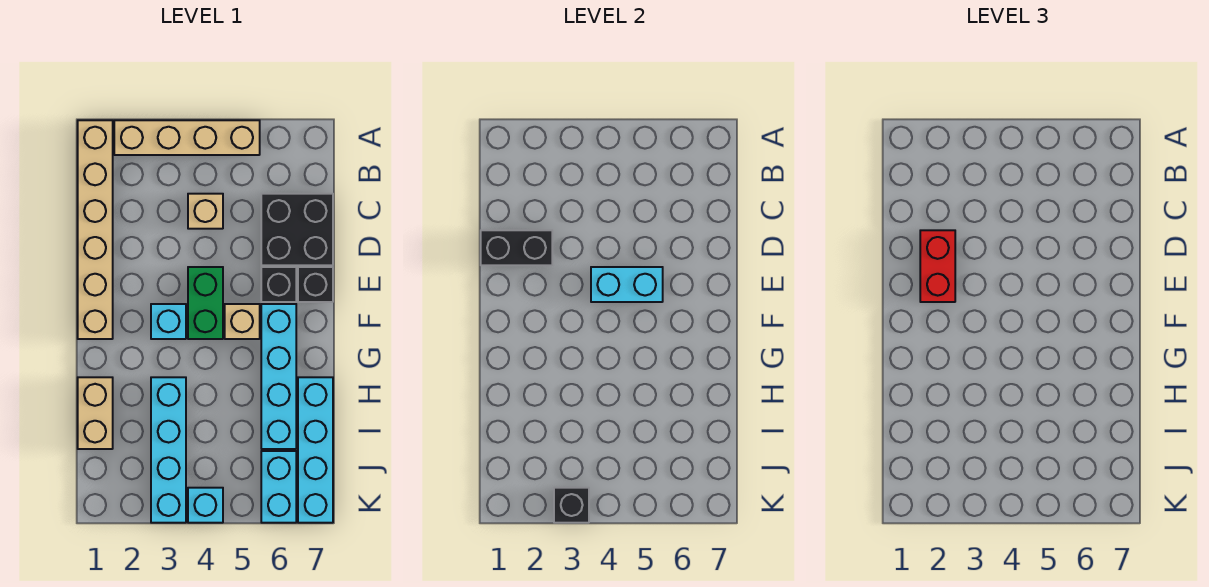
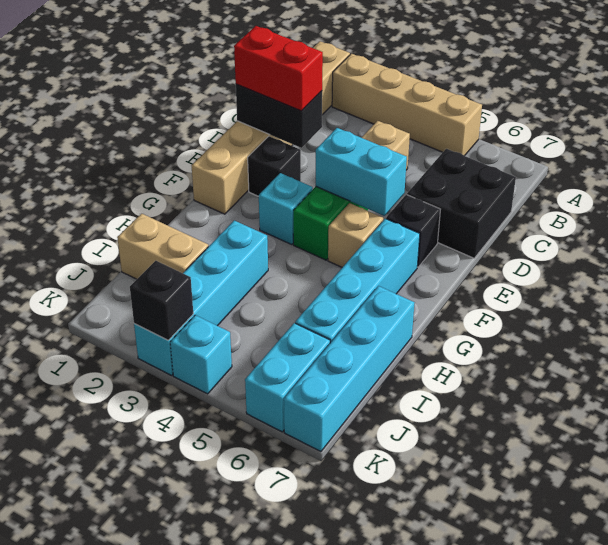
red 1x2 brick [920,230,955,302] -> red 1x2 brick turned to [234,26,323,111]
black 1x1 brick [298,267,333,302] -> black 1x1 brick moved to [248,136,301,196]
tan 1x2 brick [78,377,113,449] -> tan 1x2 brick turned to [117,214,208,279]

